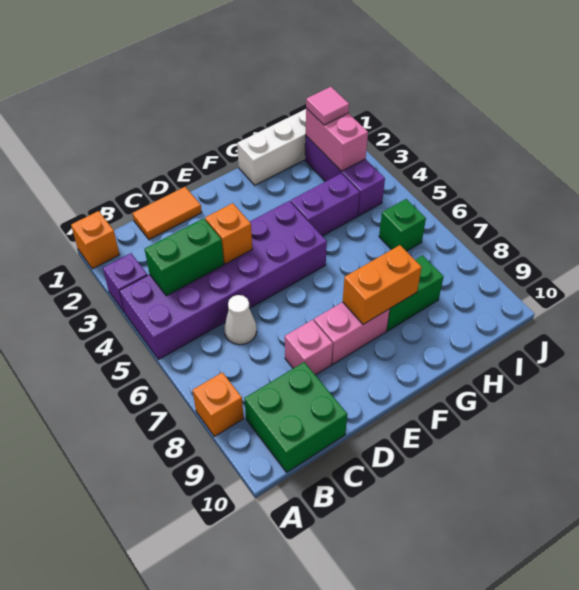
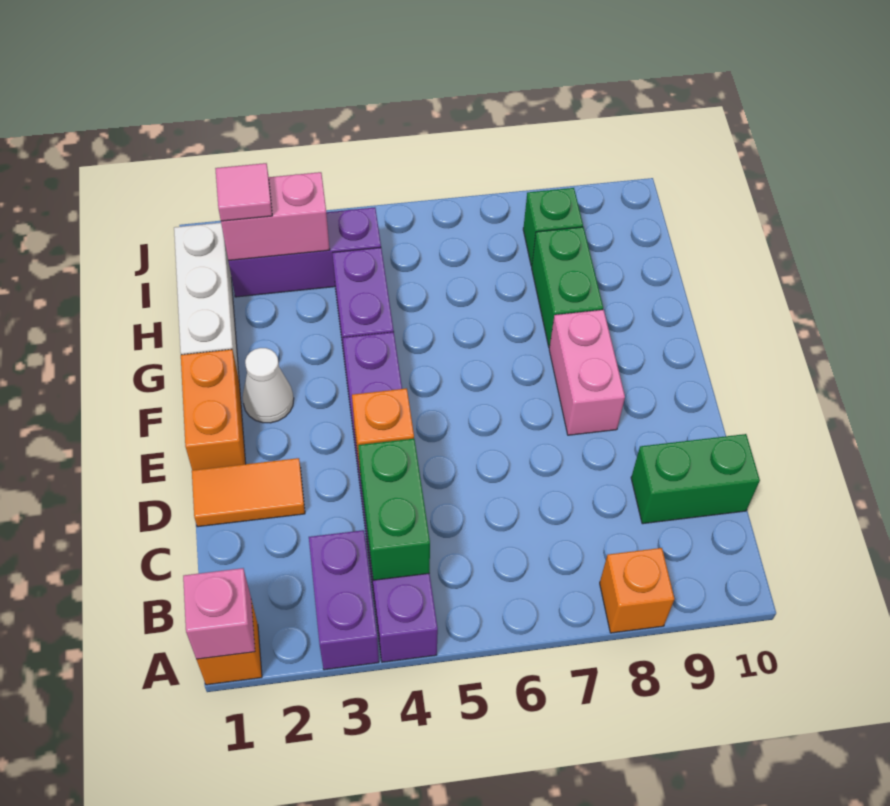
purple 1x1 brick [103,253,148,313] -> purple 1x2 brick [309,530,379,670]
purple 2x6 brick [119,201,327,360] -> purple 1x6 brick [343,332,438,662]
green 2x2 brick [244,362,347,472] -> green 1x2 brick [631,434,760,524]
orange 1x2 tile [132,187,202,240] -> orange 1x2 tile turned to [192,458,305,527]
white 1x1 cone [224,295,257,345] -> white 1x1 cone moved to [243,348,294,423]
pink 1x1 brick [285,320,333,375] -> pink 1x1 brick moved to [183,568,255,659]
orange 1x2 brick [343,245,422,324] -> orange 1x2 brick moved to [181,349,246,470]
green 1x1 brick [379,199,426,251] -> green 1x1 brick moved to [523,188,583,266]

